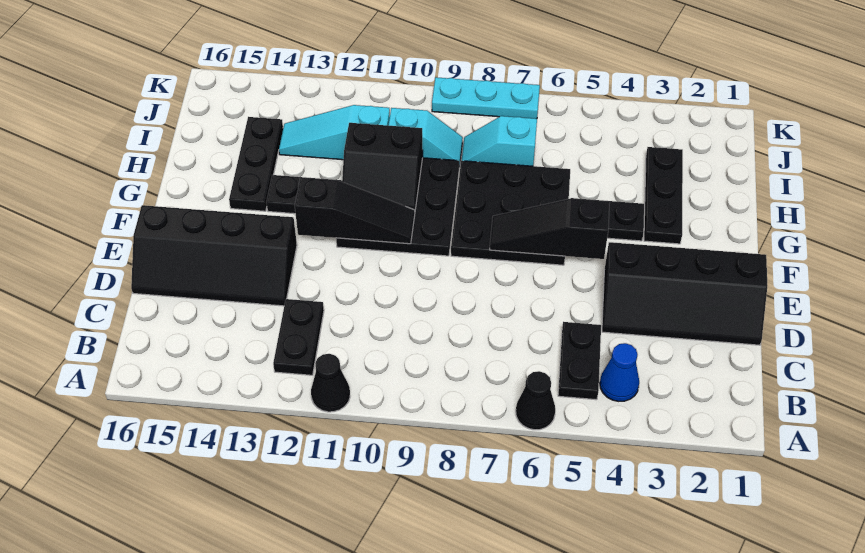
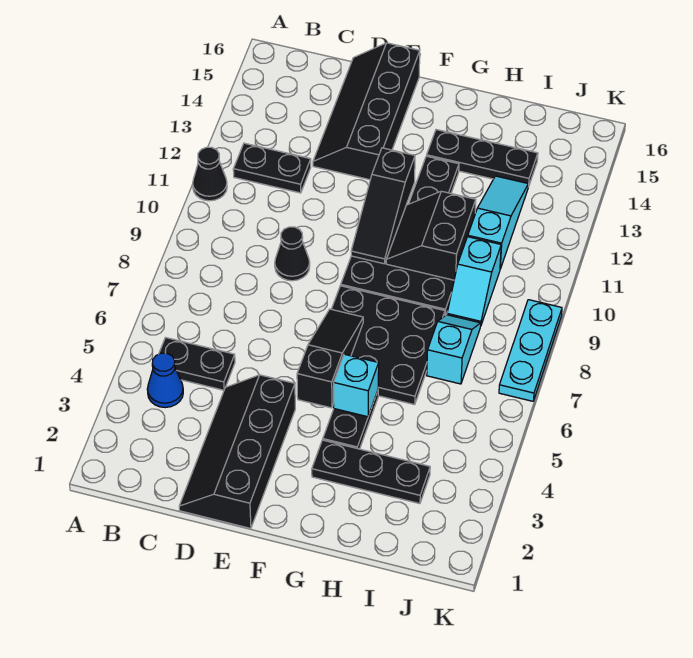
black 1x1 cone [516,371,555,430] -> black 1x1 cone moved to [275,227,310,281]
none -> cyan 1x1 brick [334,354,379,417]

